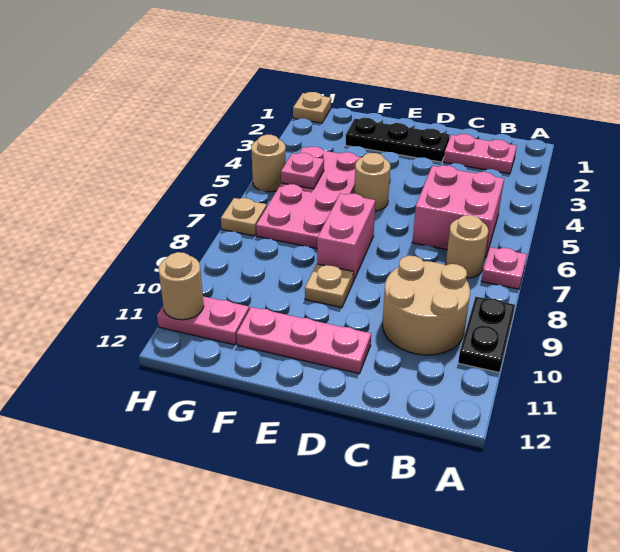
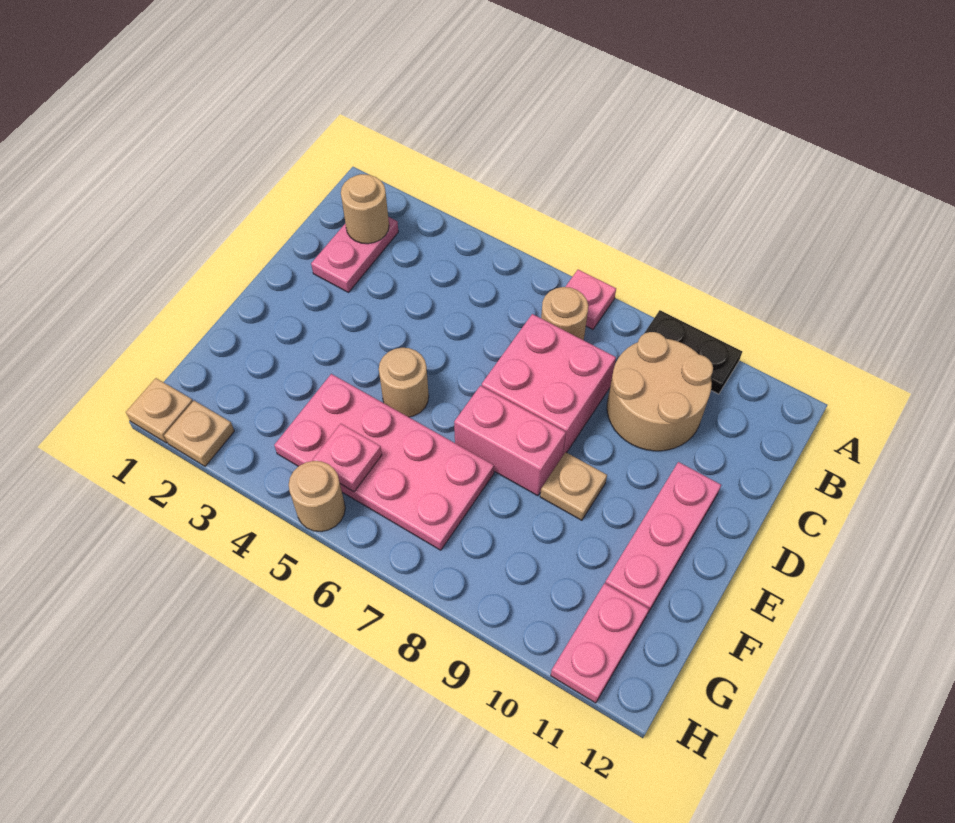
pink 2x2 brick [412,165,504,257] -> pink 2x2 brick moved to [482,314,616,455]
black 1x3 plate [346,118,450,162] -> none
tan 1x1 plate [221,198,267,236] -> tan 1x1 plate moved to [164,401,234,466]
tan 1x1 round brick [159,252,204,320] -> tan 1x1 round brick moved to [341,174,389,244]

